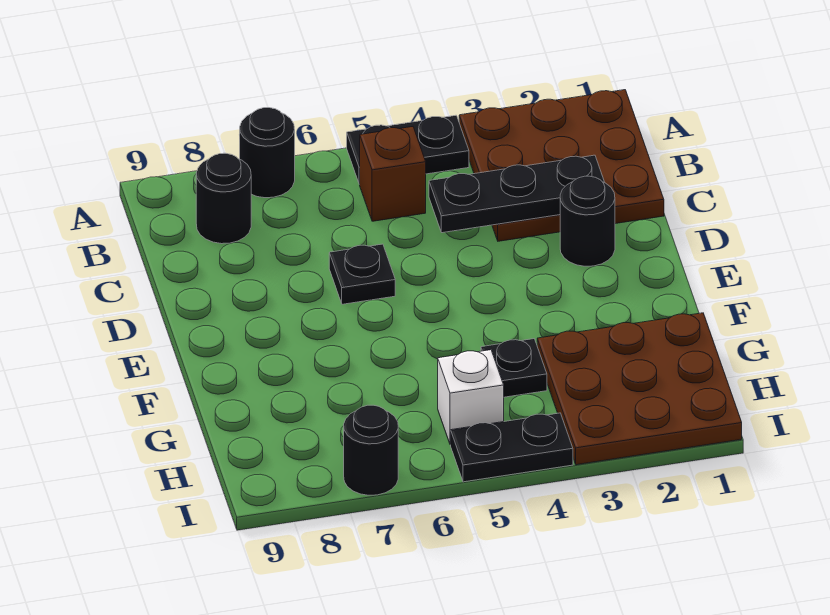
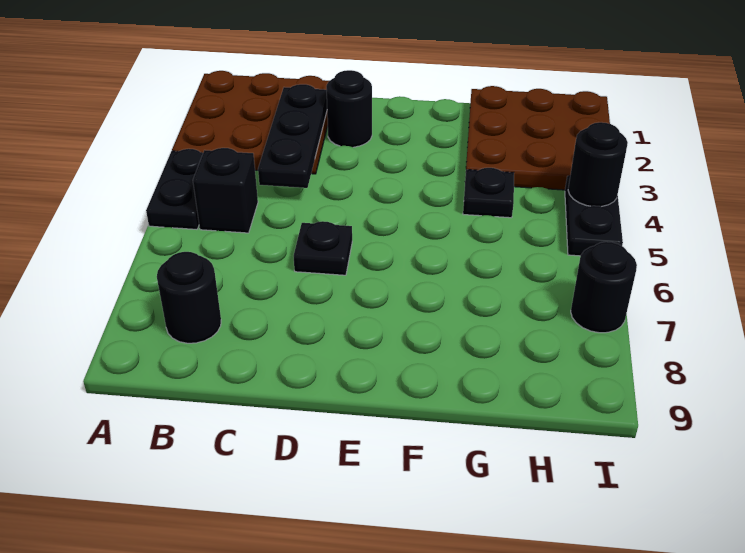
black 1x1 round brick [240,108,295,198] -> black 1x1 round brick moved to [568,122,628,207]
brown 1x1 brick [360,127,426,221] -> black 1x1 brick [193,148,258,233]
white 1x1 brick [438,350,504,445] -> none

